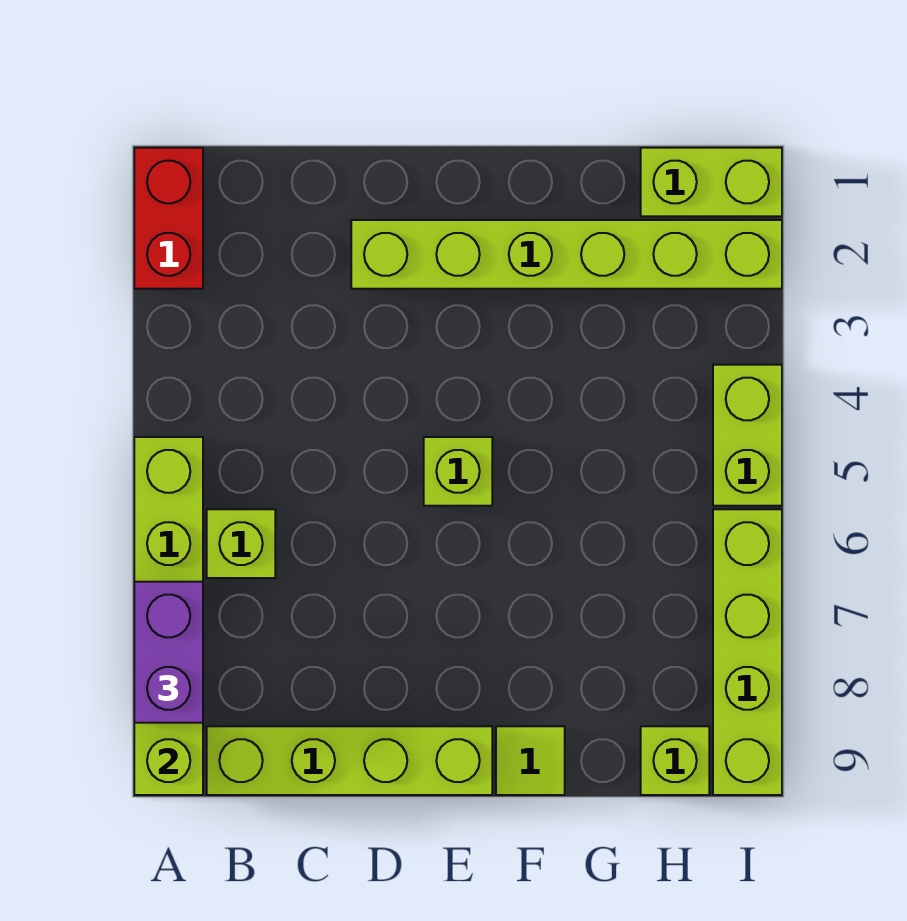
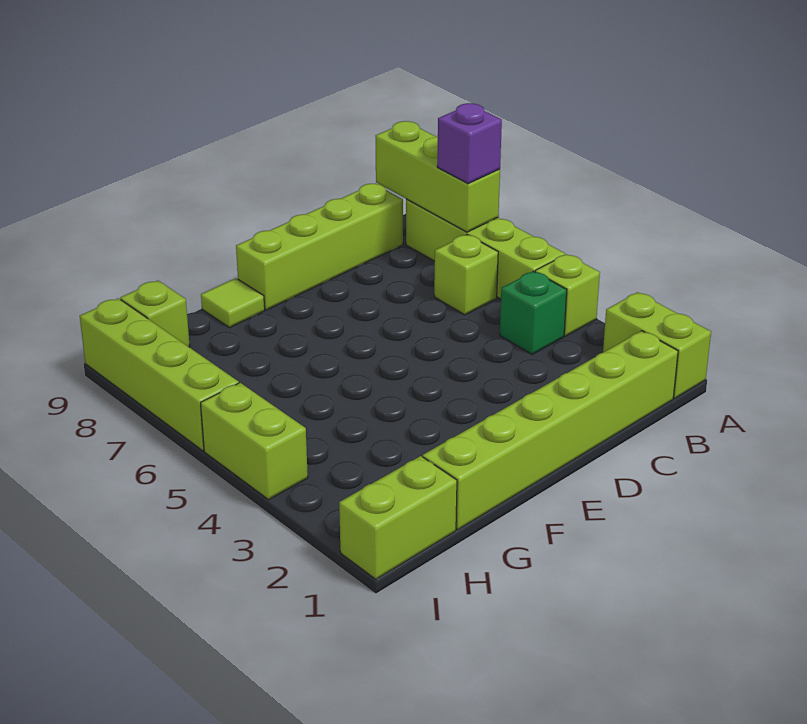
red 1x2 brick [134,148,203,289] -> lime 1x2 brick [603,292,711,398]
purple 1x2 brick [134,582,203,723] -> purple 1x1 brick [437,103,502,184]
none -> green 1x1 brick [500,271,567,355]
lime 1x6 brick [351,220,782,289] -> lime 1x6 brick moved to [423,331,678,530]
lime 1x1 brick [424,437,492,506] -> lime 1x1 brick moved to [535,254,600,336]

